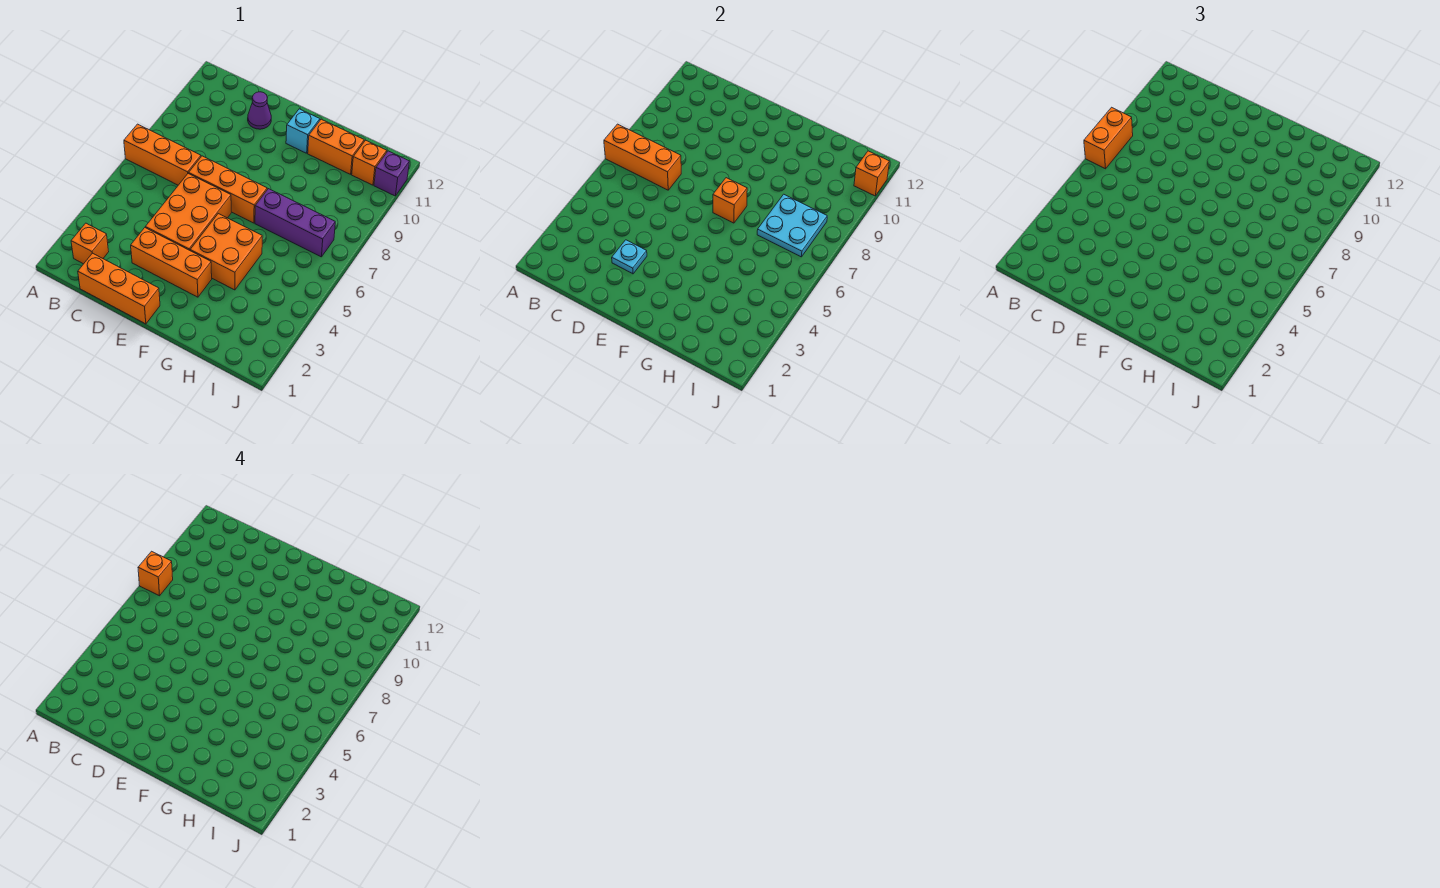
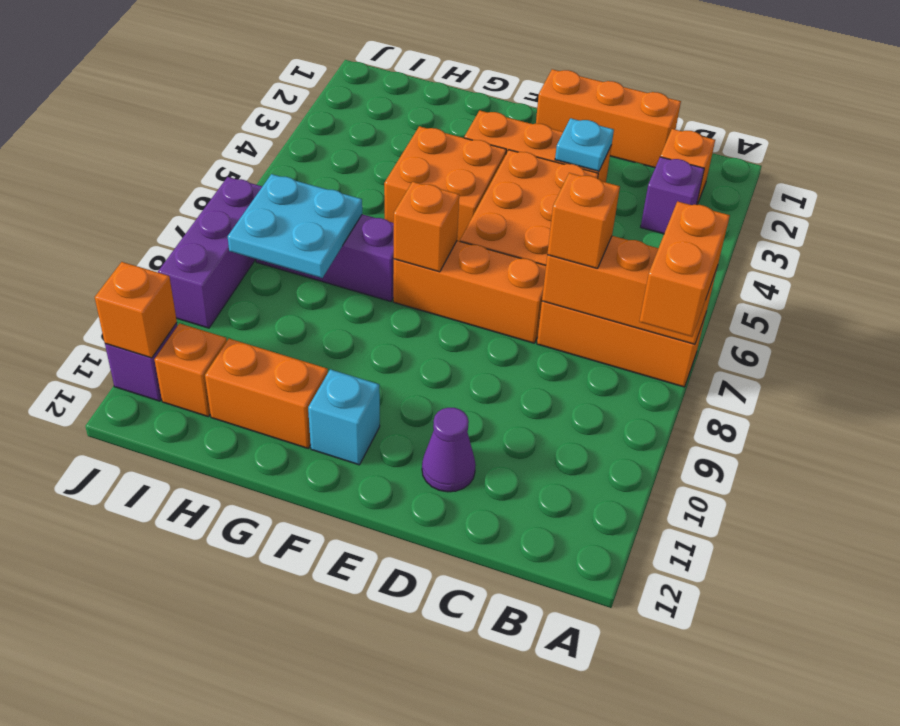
orange 1x1 brick [138,551,173,596] -> orange 1x1 brick moved to [547,173,620,269]
none -> purple 1x1 brick [641,157,704,234]
none -> purple 1x3 brick [158,177,262,328]

